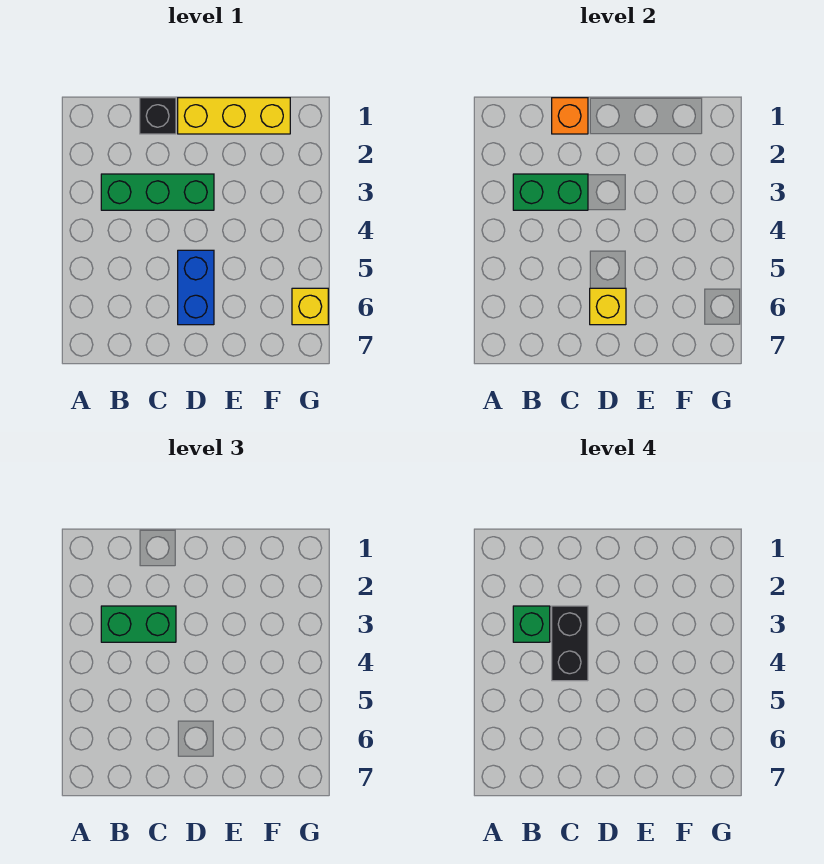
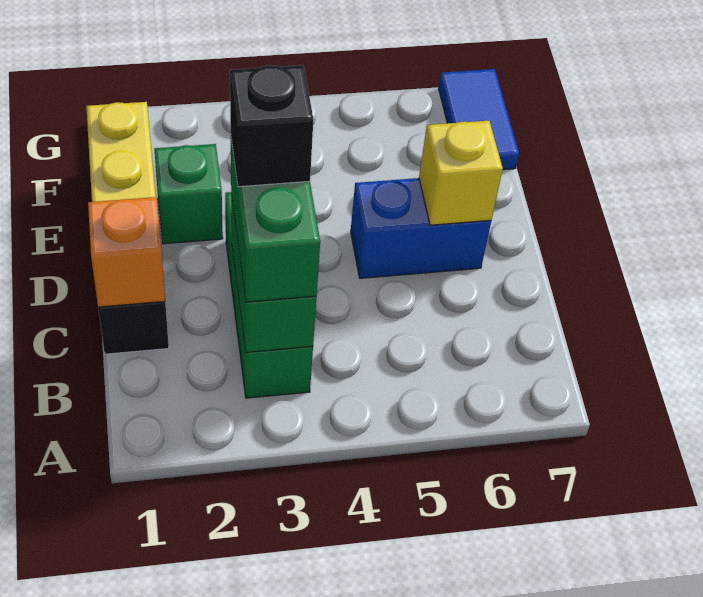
green 1x1 brick [513,606,550,642] -> green 1x1 brick moved to [154,144,223,244]
black 1x2 brick [552,606,588,681] -> black 1x1 brick [230,65,313,187]
none -> blue 1x2 tile [439,69,519,170]
yellow 1x1 brick [292,288,328,325] -> none

